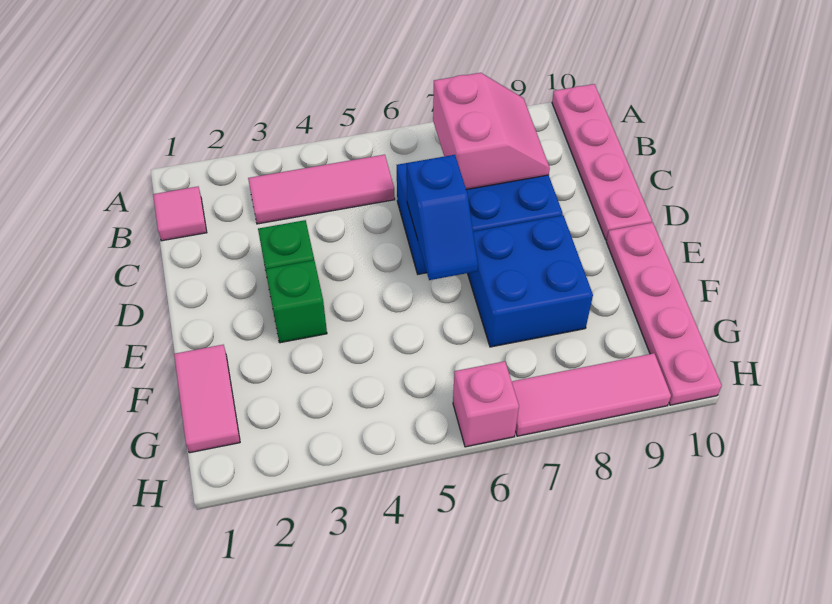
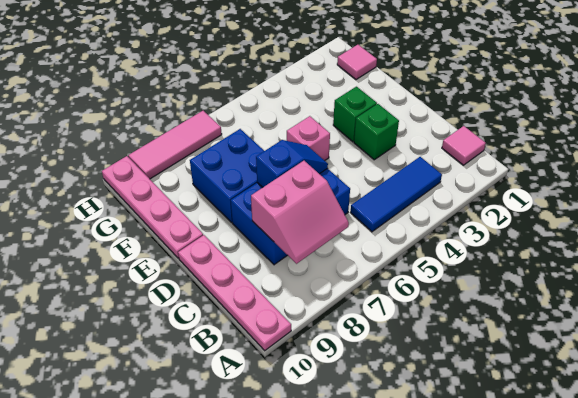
pink 1x3 tile [248,155,395,224] -> blue 1x3 tile [351,157,442,232]
pink 2x2 slope [433,73,550,189] -> pink 2x2 slope turned to [251,161,349,264]
blue 1x2 slope [407,155,478,280] -> blue 1x2 slope turned to [256,140,328,187]
pink 1x2 tile [174,345,240,453] -> pink 1x1 tile [337,45,377,80]
pink 1x1 brick [453,361,519,447] -> pink 1x1 brick moved to [287,116,330,161]

